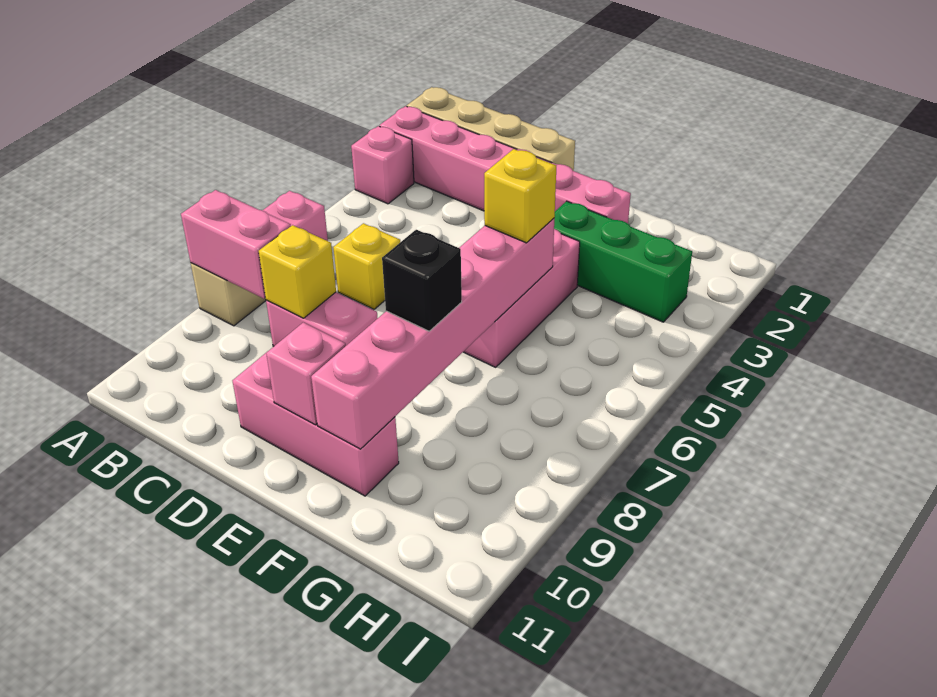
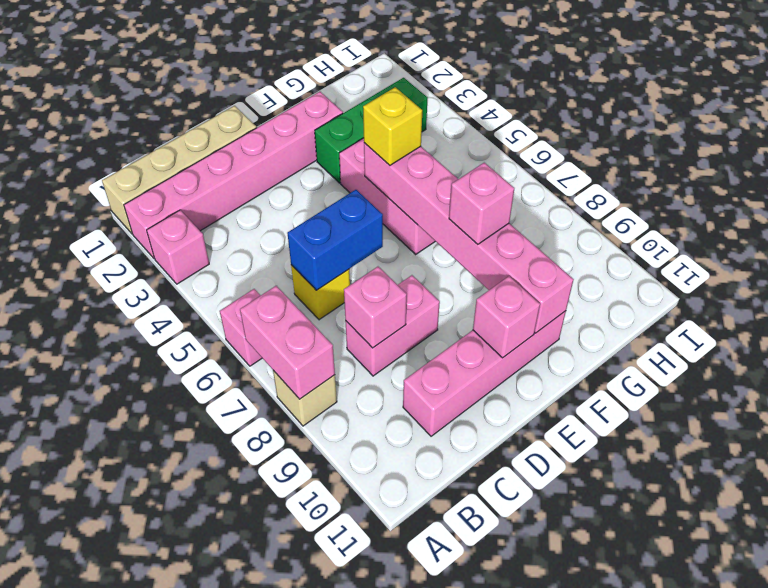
pink 1x2 brick [181,190,291,299] -> pink 1x2 brick turned to [240,286,335,399]
none -> blue 1x2 brick [287,190,383,290]
yellow 1x1 brick [259,225,336,318] -> pink 1x1 brick [344,267,407,348]
pink 1x3 brick [233,352,399,496] -> pink 1x4 brick [403,311,566,436]
black 1x1 brick [382,230,462,331] -> pink 1x1 brick [449,163,514,244]

